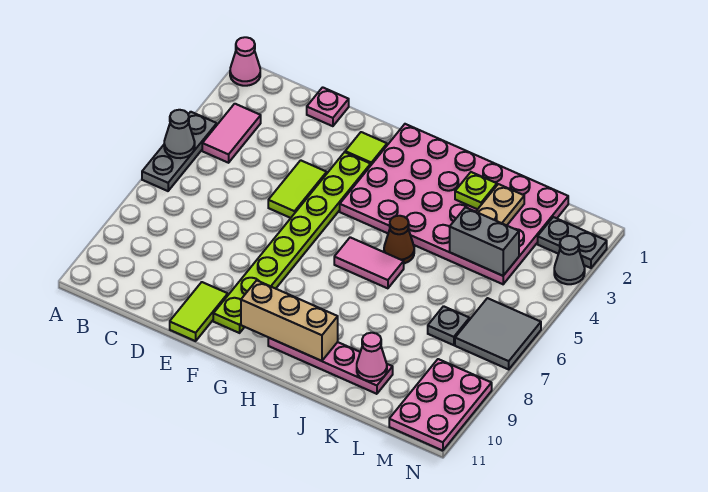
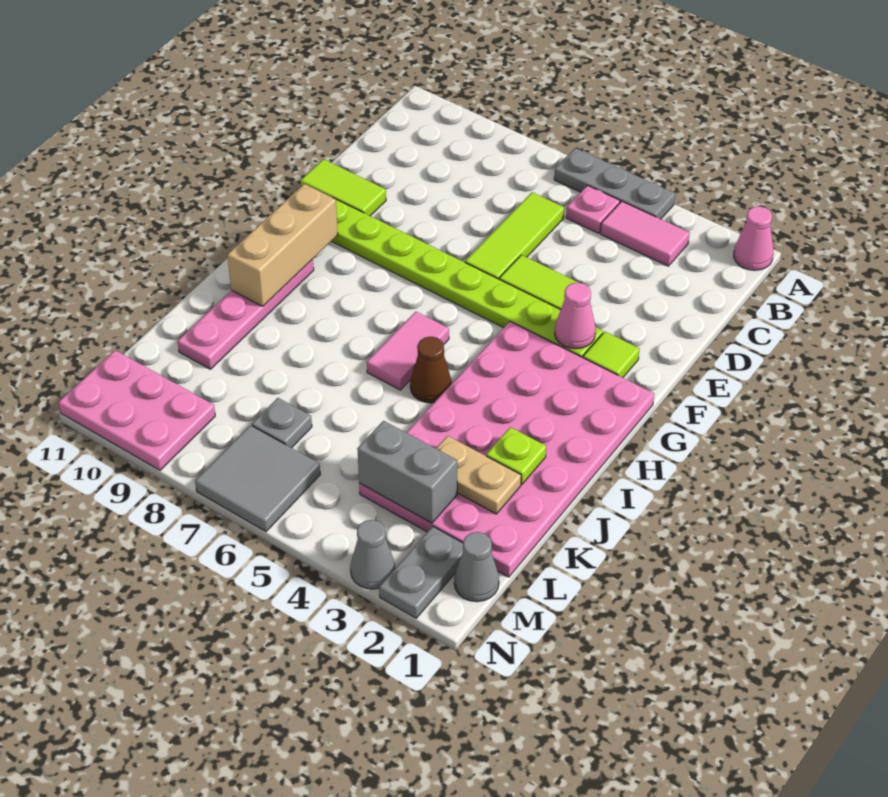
grey 1x1 cone [164,110,195,158] -> grey 1x1 cone moved to [454,532,499,602]
none -> lime 1x3 tile [465,192,564,279]
pink 1x1 plate [307,87,349,126] -> pink 1x1 plate moved to [566,185,620,233]
grey 1x2 brick [450,207,519,276] -> grey 1x2 brick turned to [357,421,457,523]
pink 1x1 cone [357,333,387,381] -> pink 1x1 cone moved to [555,283,596,349]

